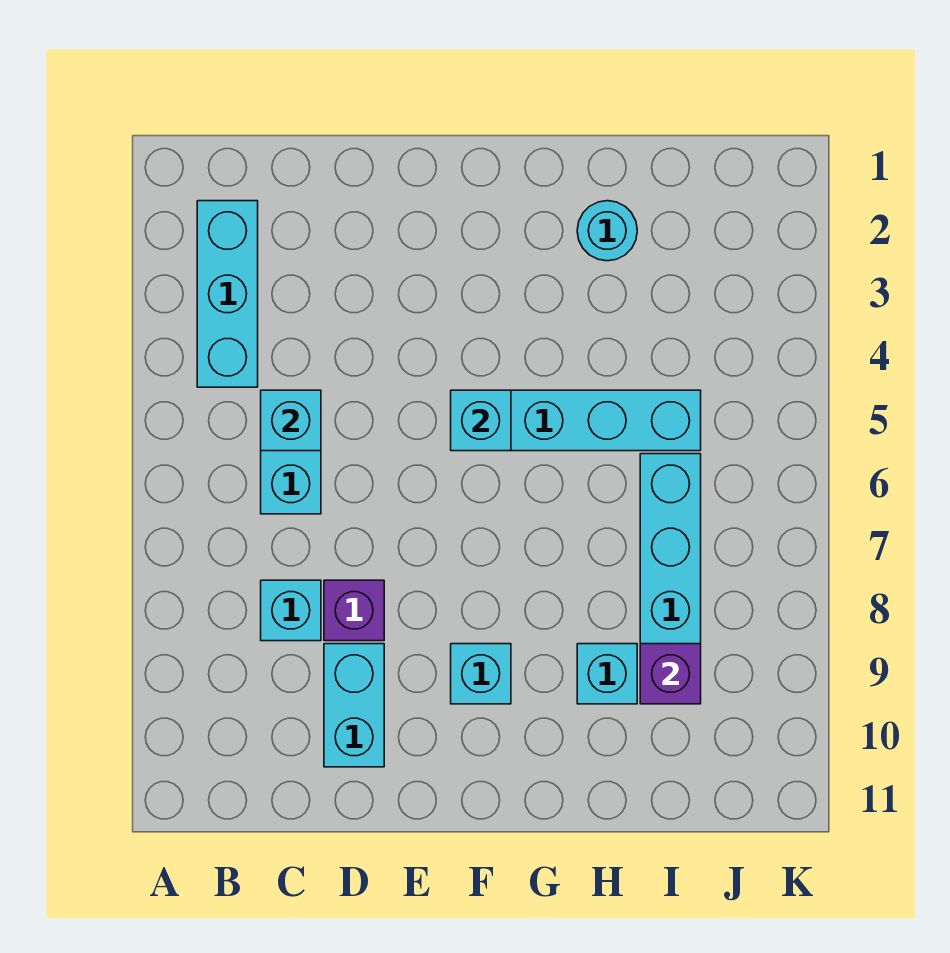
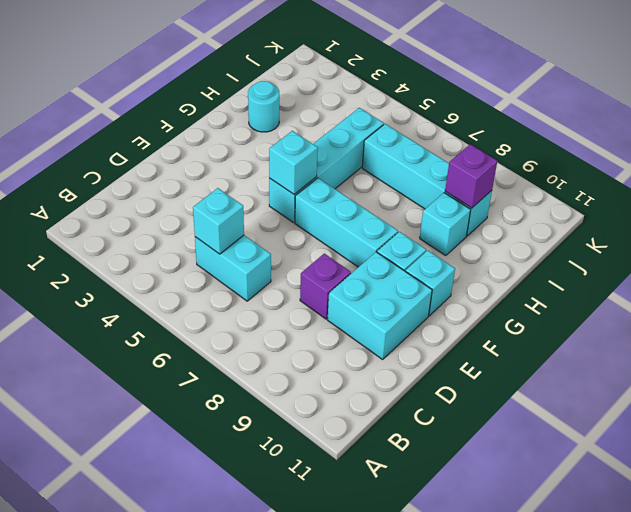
cyan 1x3 brick [197,201,258,387] -> cyan 1x3 brick moved to [295,178,398,267]
cyan 1x1 brick [261,580,321,641] -> cyan 1x1 brick moved to [405,250,455,316]
cyan 1x2 brick [324,644,384,767] -> cyan 2x2 brick [328,252,432,359]

